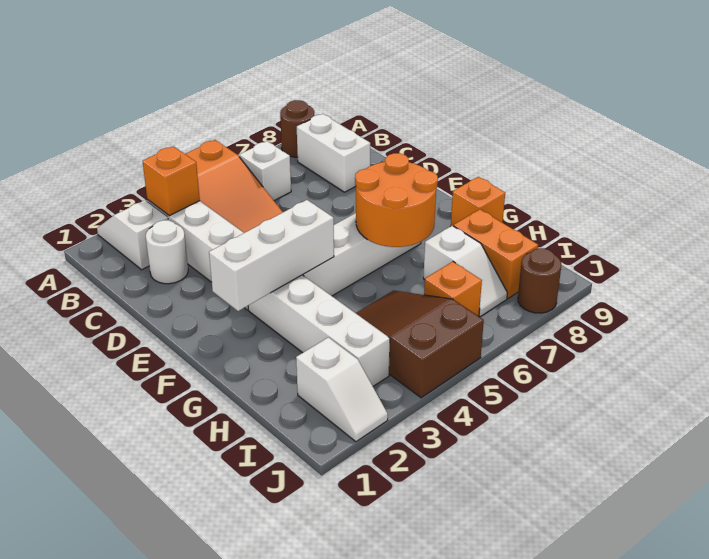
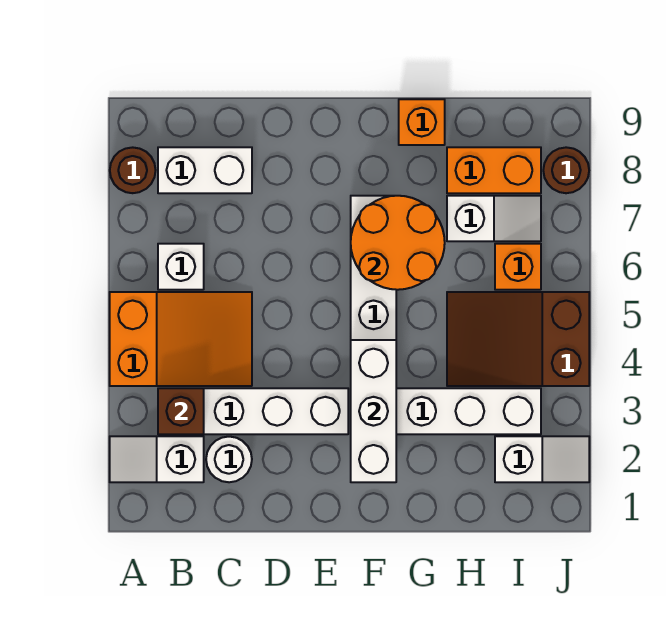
orange 1x1 brick [143,146,200,216] -> brown 1x1 brick [158,388,204,434]

